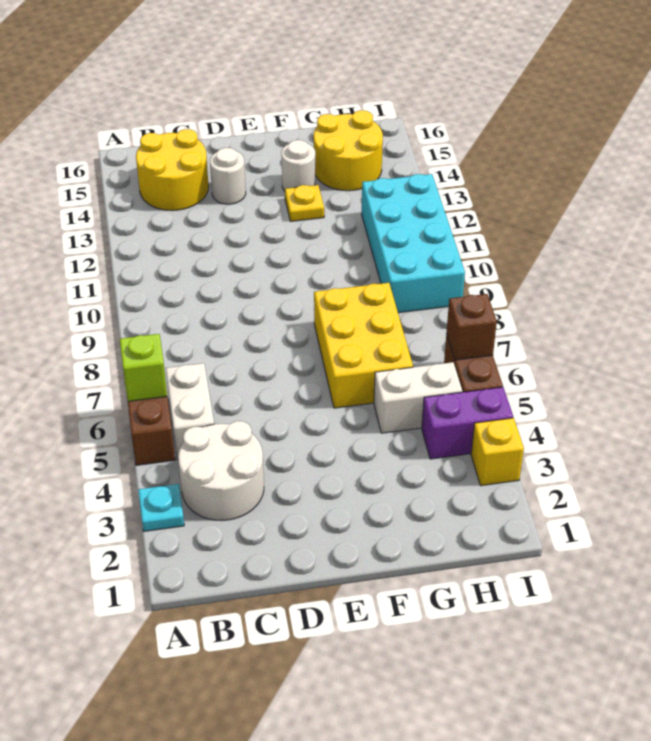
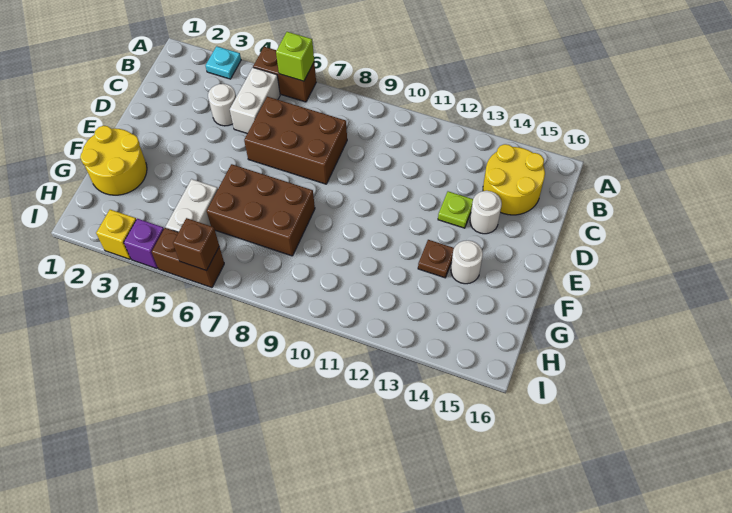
white 2x2 round brick [178,421,264,521] -> white 1x1 round brick [208,84,236,126]
white 1x2 brick [165,363,214,460] -> white 1x2 brick turned to [230,68,280,134]
none -> brown 2x3 brick [244,97,347,184]
none -> lime 1x1 plate [438,191,473,228]
yellow 2x3 brick [314,283,413,408] -> brown 2x3 brick [207,164,315,256]
yellow 1x1 plate [285,185,324,221] -> brown 1x1 plate [418,240,454,278]
yellow 2x2 round brick [314,110,383,191] -> yellow 2x2 round brick moved to [80,126,147,195]
purple 1x2 brick [422,387,513,459] -> purple 1x1 brick [124,219,164,269]
cyan 2x4 brick [362,174,465,313] -> none

